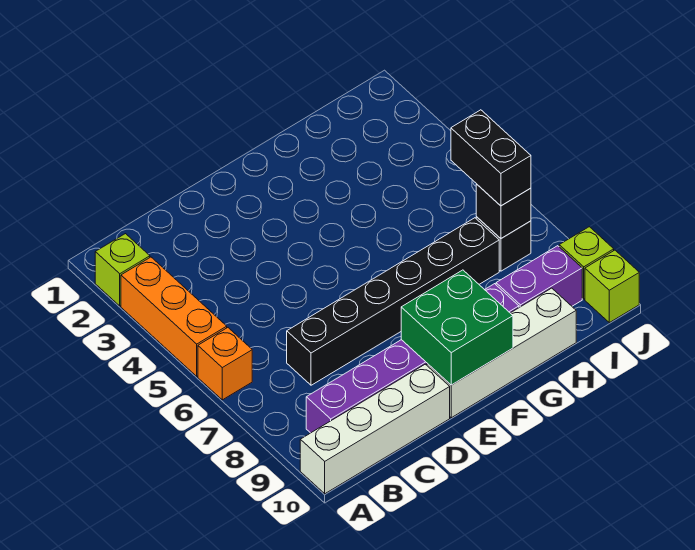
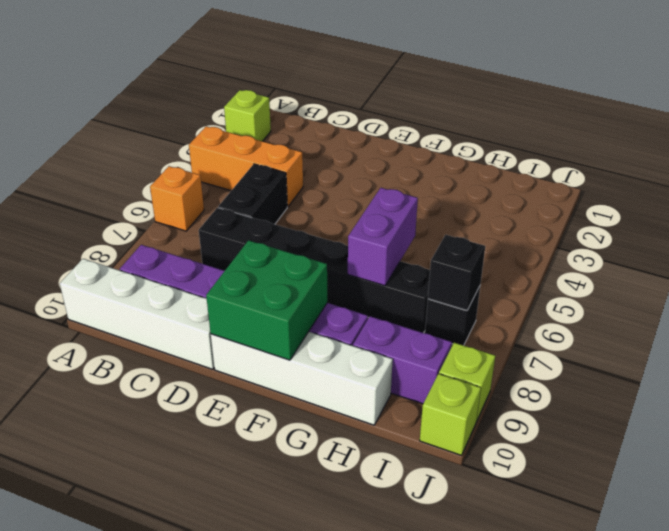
orange 1x3 brick [121,257,227,376] -> orange 1x3 brick turned to [189,126,303,207]
none -> purple 1x2 brick [348,188,418,286]
black 1x2 brick [451,110,531,206] -> black 1x2 brick moved to [218,164,287,224]

